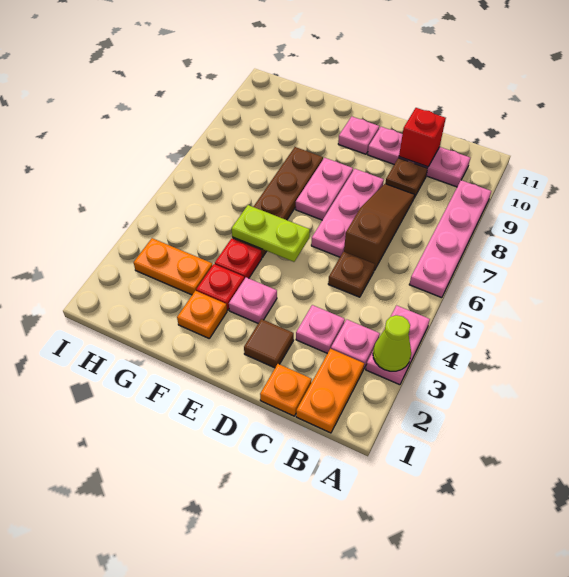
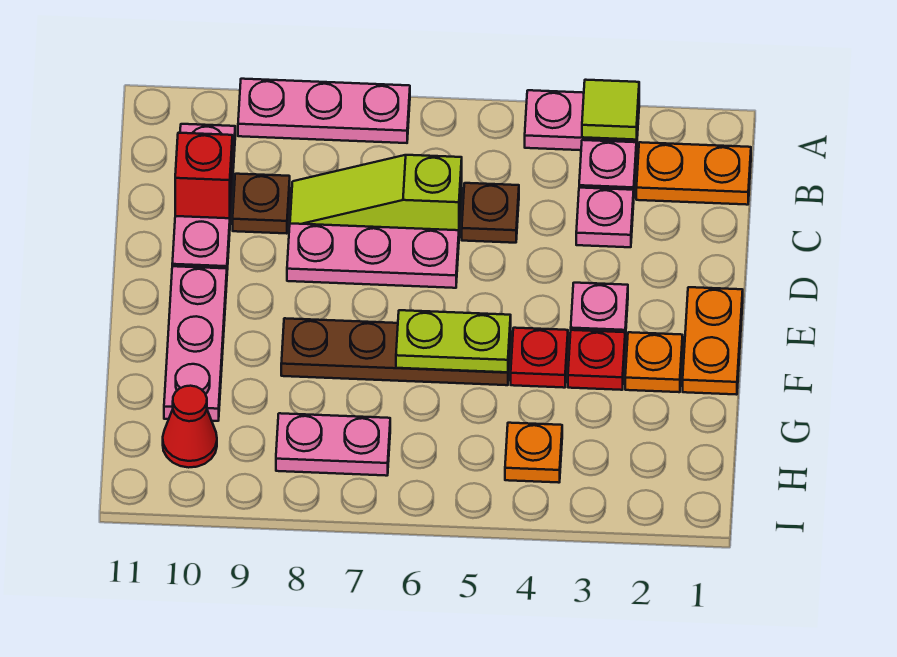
lime 1x1 cone [373,315,411,371] -> lime 1x1 tile [582,80,639,140]
pink 1x4 plate [409,180,491,298] -> pink 1x3 plate [238,79,410,143]
orange 1x1 plate [260,364,312,416] -> orange 1x1 plate moved to [505,423,562,483]
brown 1x3 slope [344,184,415,270] -> lime 1x3 slope [290,155,462,232]
brown 1x1 tile [244,319,294,368] -> none
lime 1x2 plate [232,205,310,262] -> lime 1x2 plate turned to [396,310,511,372]
pink 1x2 plate [296,158,353,220] -> pink 1x2 plate moved to [276,413,390,476]
pink 1x1 plate [338,116,379,154] -> pink 1x3 plate [164,266,227,421]
orange 1x2 plate [134,238,213,295] -> orange 1x2 plate moved to [683,287,743,395]
none -> red 1x1 cone [163,386,217,468]

